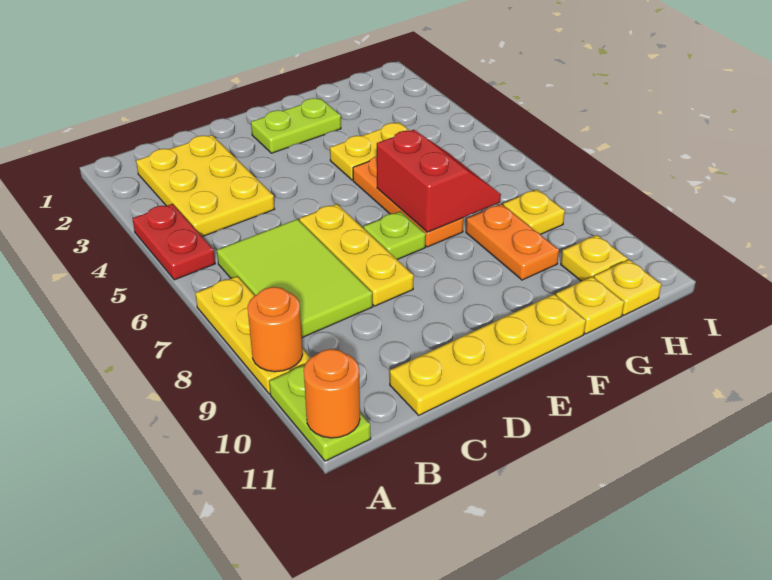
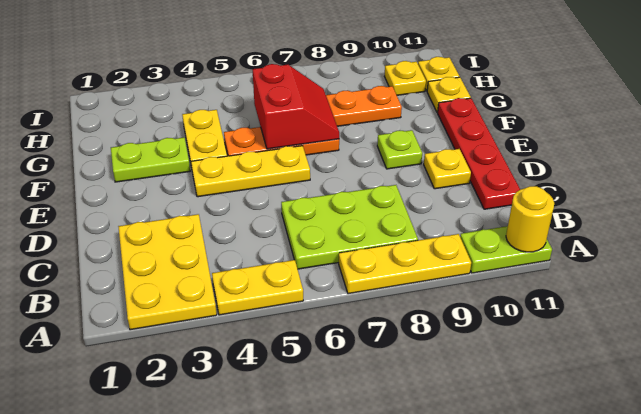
red 1x2 plate [132,204,215,280] -> yellow 1x2 plate [212,260,303,315]
orange 1x1 round brick [248,287,303,372] -> none
orange 1x1 round brick [304,349,360,438] -> yellow 1x1 round brick [506,186,554,252]
yellow 2x3 plate [136,135,275,237] -> yellow 2x3 plate turned to [118,214,217,330]
lime 2x3 tile [217,219,373,338] -> lime 2x3 plate [281,185,418,269]
yellow 1x4 plate [390,294,586,415] -> red 1x4 plate [438,98,520,209]
yellow 1x3 plate [300,204,414,306] -> yellow 1x3 plate moved to [191,146,310,197]
lime 1x2 plate [251,98,341,153] -> lime 1x2 plate turned to [111,138,190,182]
lime 1x1 plate [364,211,426,260] -> lime 1x1 plate moved to [377,130,422,169]
red 2x2 slope [377,130,501,232] -> red 2x2 slope turned to [252,64,339,149]
yellow 1x1 plate [503,190,565,235] -> yellow 1x1 plate moved to [424,149,471,189]

